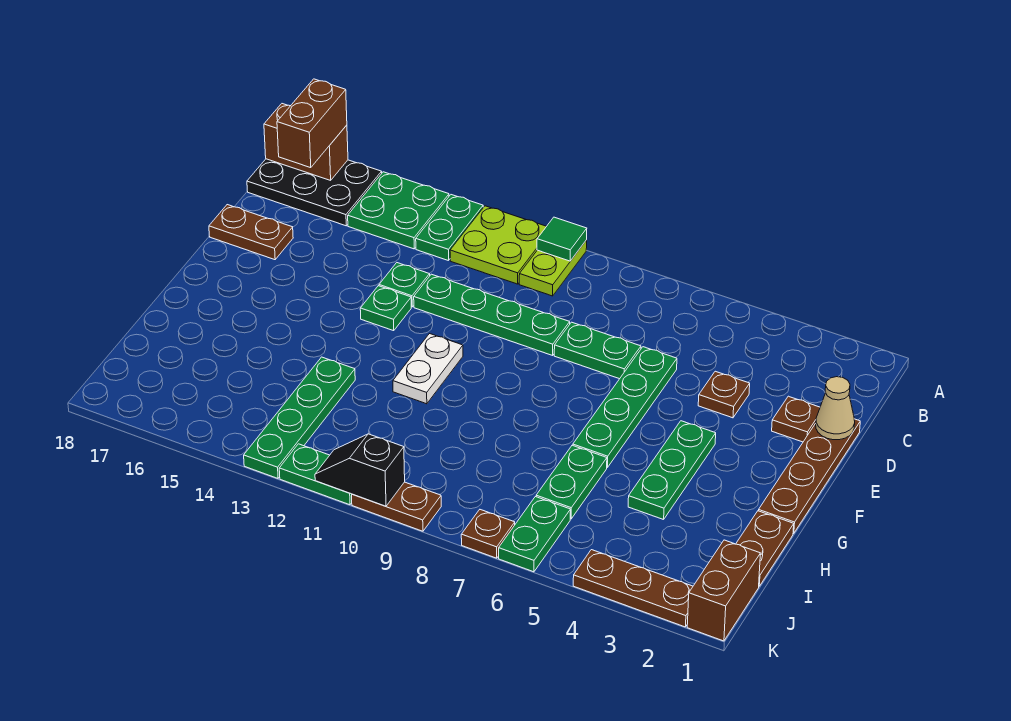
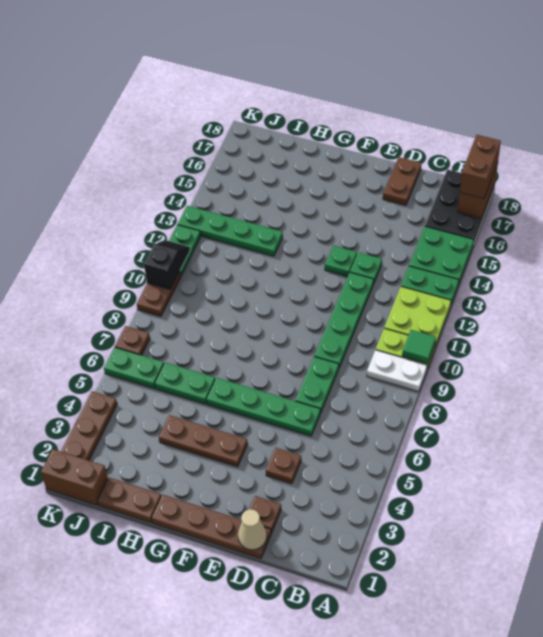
brown 1x2 brick [277,79,347,168] -> brown 1x2 brick turned to [460,135,501,199]
green 1x3 plate [628,421,716,520] -> brown 1x3 plate [159,415,248,467]
white 1x2 plate [393,334,463,404] -> white 1x2 plate moved to [367,350,427,392]

